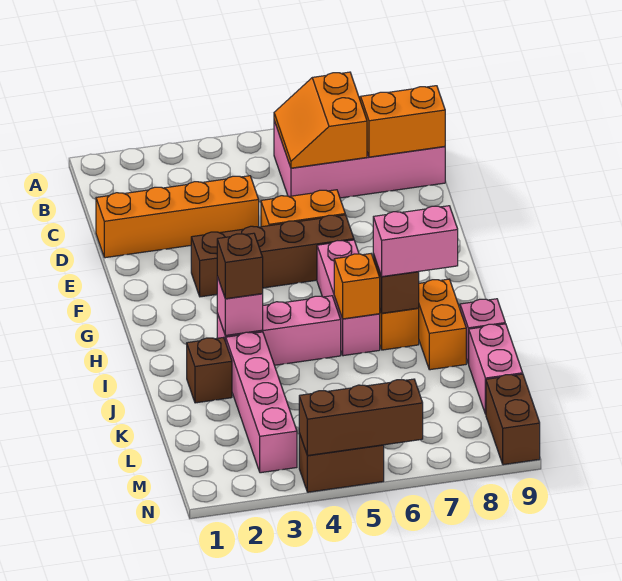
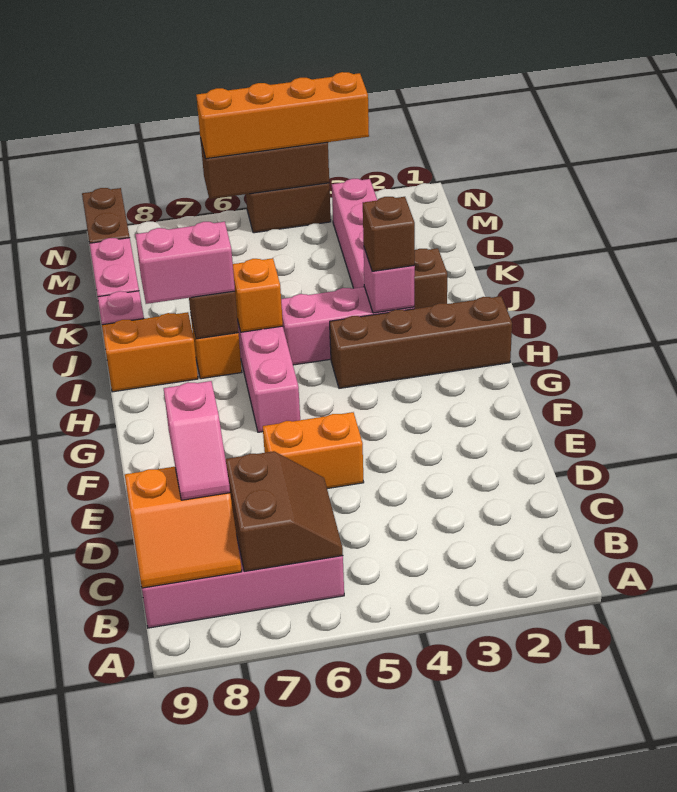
orange 2x2 slope [274,72,367,168] -> brown 2x2 slope [226,451,343,571]
none -> pink 1x2 slope [164,381,230,500]
orange 1x4 brick [96,176,259,258] -> orange 1x4 brick moved to [196,72,369,159]
brown 1x4 brick [191,215,354,297] -> brown 1x4 brick moved to [330,296,512,388]
orange 1x2 brick [418,279,466,370] -> orange 1x2 brick turned to [102,312,198,392]

